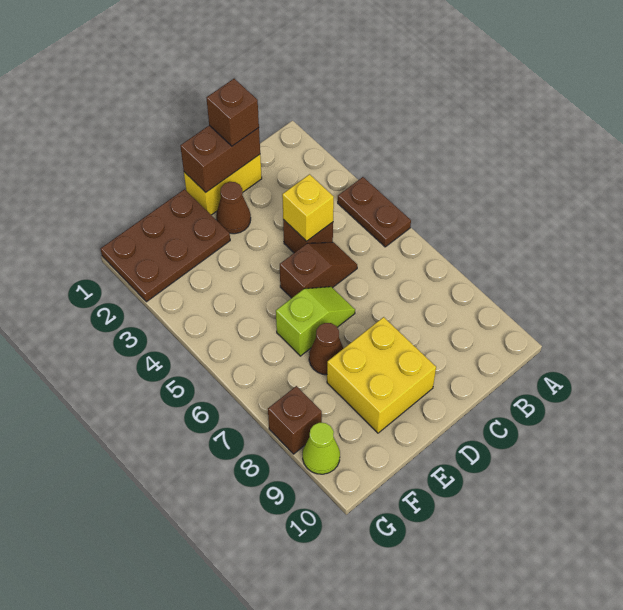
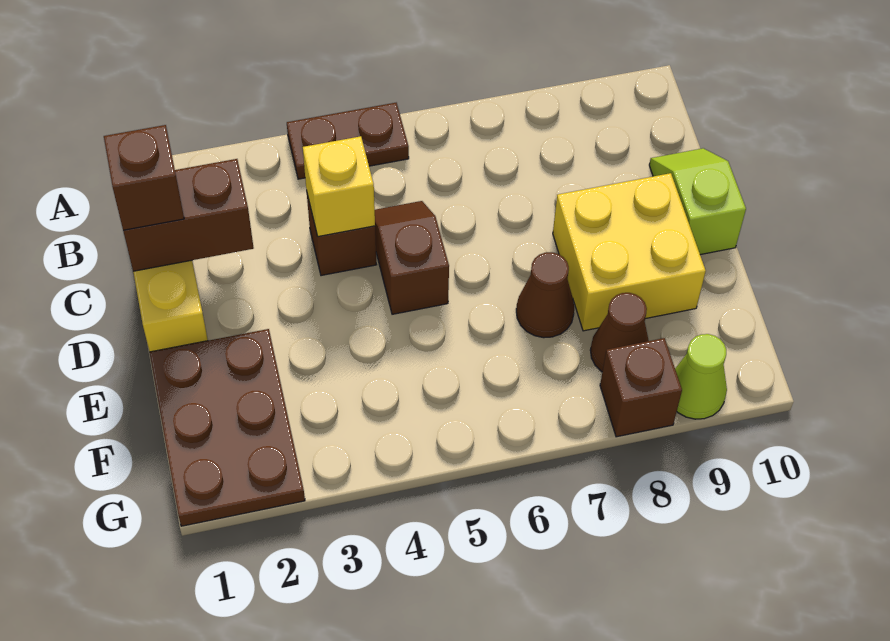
brown 1x2 brick [180,125,260,192] -> brown 1x2 brick turned to [123,159,254,271]
brown 1x1 cone [216,182,251,234] -> brown 1x1 cone moved to [590,293,649,372]
lime 1x2 slope [276,287,355,356] -> lime 1x2 slope moved to [649,148,746,255]

